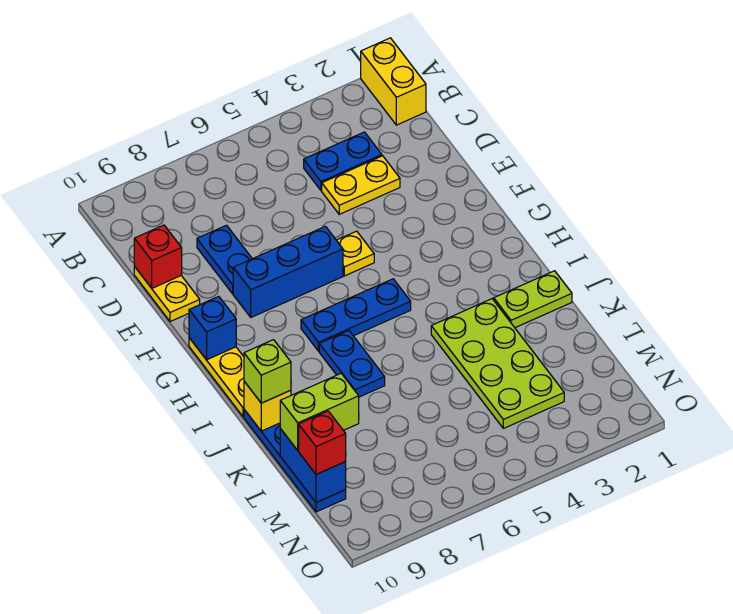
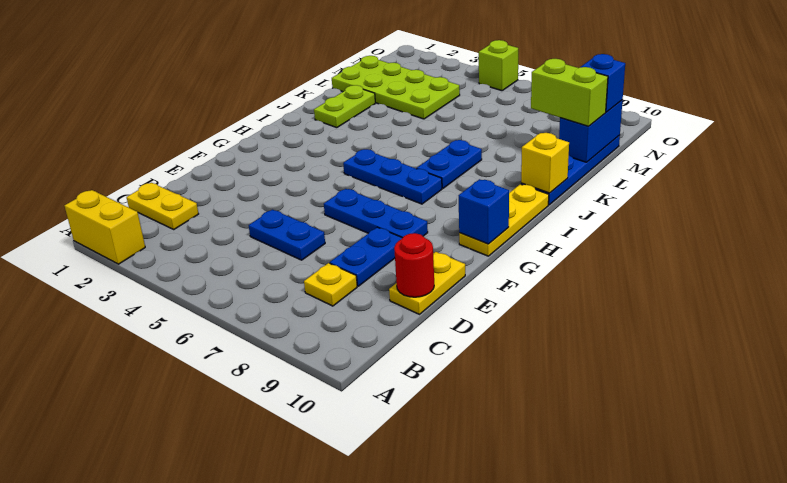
yellow 1x2 brick [361,38,426,125] -> yellow 1x2 brick turned to [65,190,145,264]
blue 1x2 plate [304,132,382,191] -> blue 1x2 plate moved to [249,210,325,260]
yellow 1x2 plate [322,156,400,214] -> yellow 1x2 plate moved to [127,183,198,229]
red 1x1 brick [134,225,182,288] -> red 1x1 round brick [394,233,434,297]
yellow 1x1 plate [337,231,374,276] -> yellow 1x1 plate moved to [304,263,357,306]
blue 1x3 brick [233,226,343,317] -> blue 1x3 plate [324,189,428,238]
lime 1x2 plate [494,271,572,328] -> lime 1x2 plate turned to [314,85,375,128]
lime 2x4 plate [431,299,564,428] -> lime 2x4 plate turned to [332,56,460,119]
lime 1x1 brick [244,340,291,403] -> lime 1x1 brick moved to [479,40,518,91]
red 1x1 brick [299,411,346,475] -> blue 1x1 brick [581,54,625,112]

